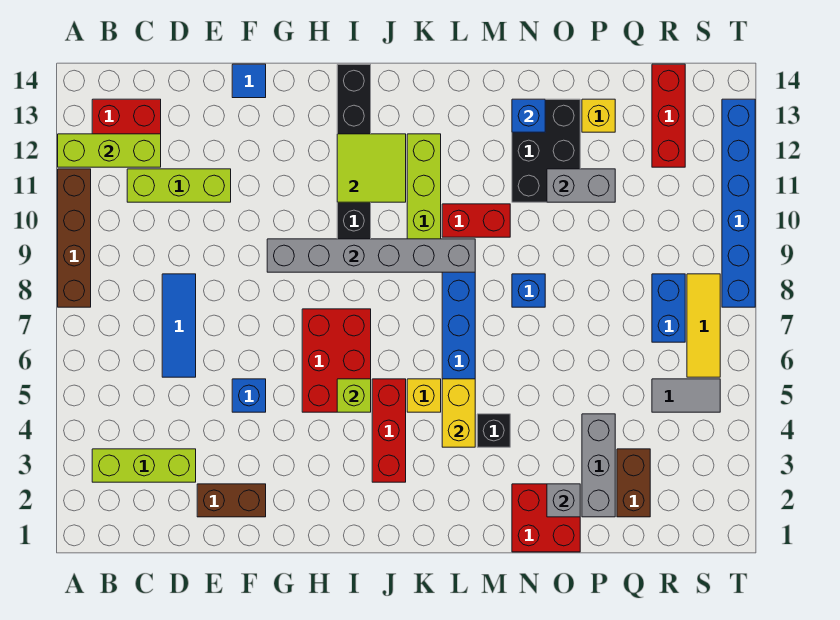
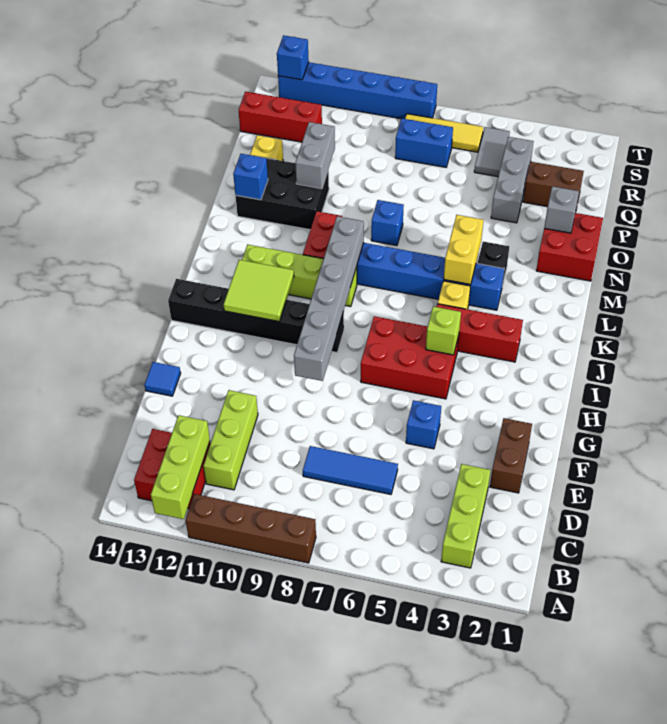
yellow 1x2 brick [442,379,475,447] -> yellow 1x2 brick turned to [444,215,483,285]
grey 1x3 brick [582,414,615,517] -> grey 1x3 brick turned to [491,137,534,223]
none -> blue 1x1 brick [277,35,309,80]

